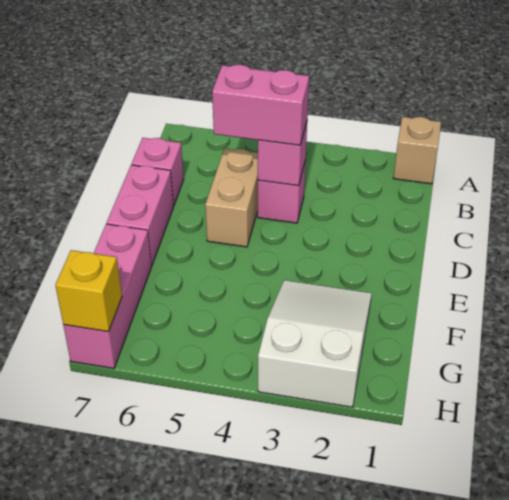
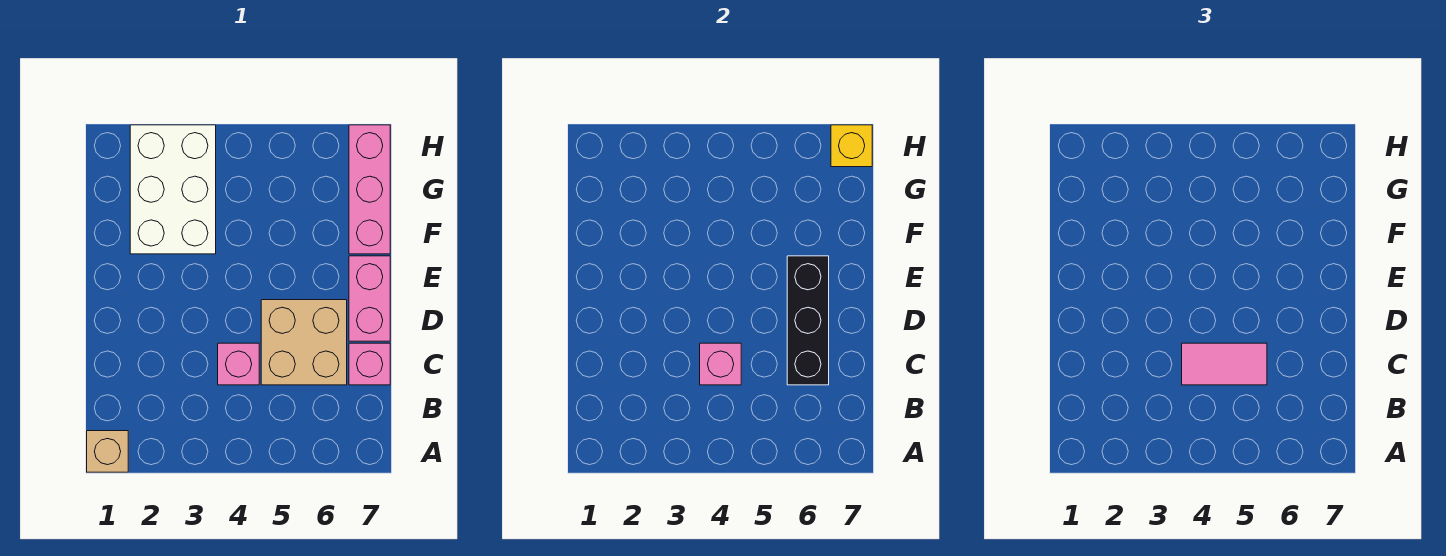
pink 1x2 brick [212,65,309,145] -> pink 1x2 tile [1182,343,1267,385]
tan 1x2 brick [205,148,258,247] -> tan 2x2 brick [261,300,347,385]
none -> black 1x3 brick [787,256,829,385]
white 2x3 slope [258,280,372,407] -> white 2x3 brick [130,125,216,254]

